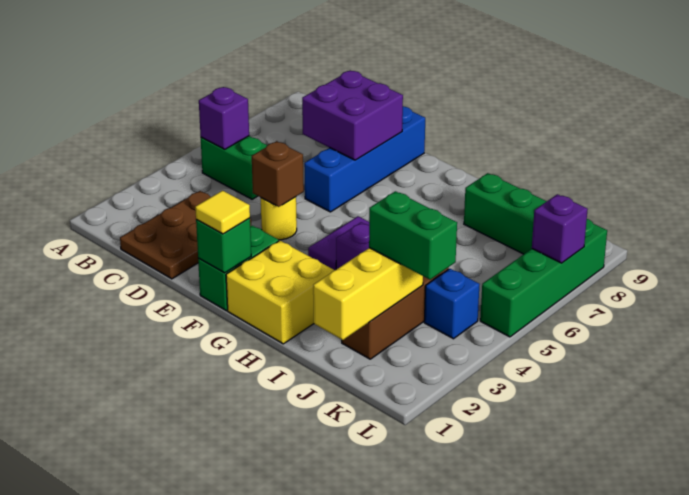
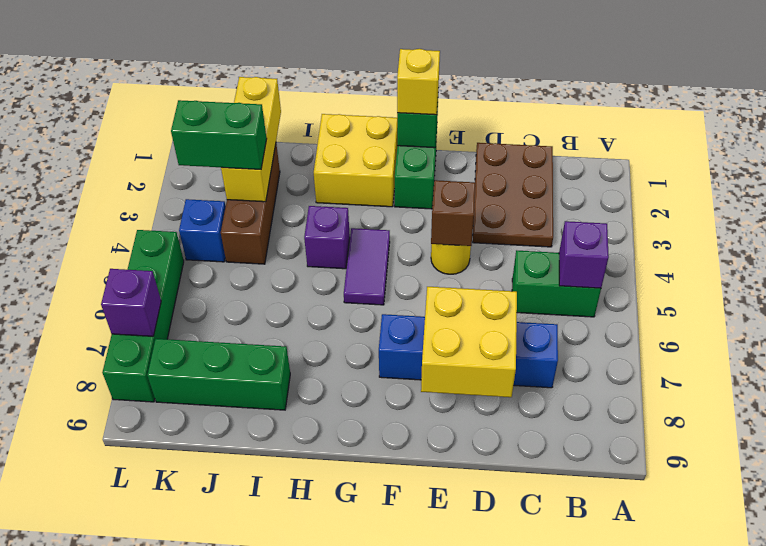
purple 2x2 brick [302,71,403,160] -> yellow 2x2 brick [421,287,517,397]
blue 1x4 brick [304,106,425,212] -> blue 1x4 brick turned to [379,314,558,388]
yellow 1x1 tile [195,191,250,234] -> yellow 1x1 brick [397,49,440,115]

